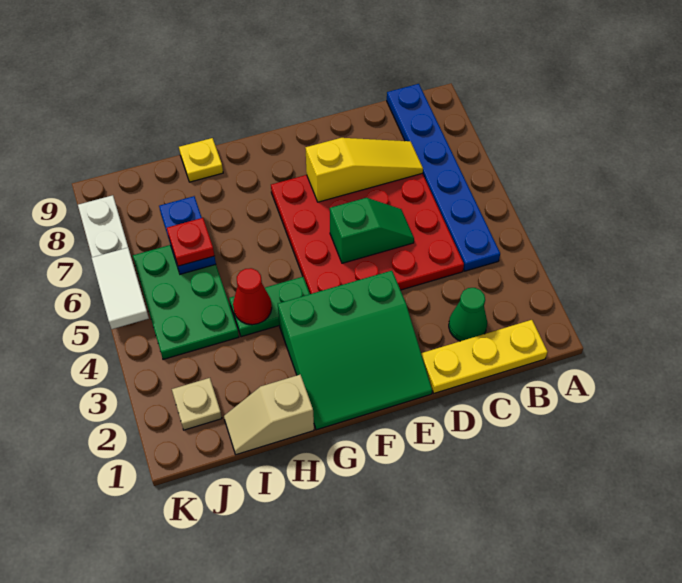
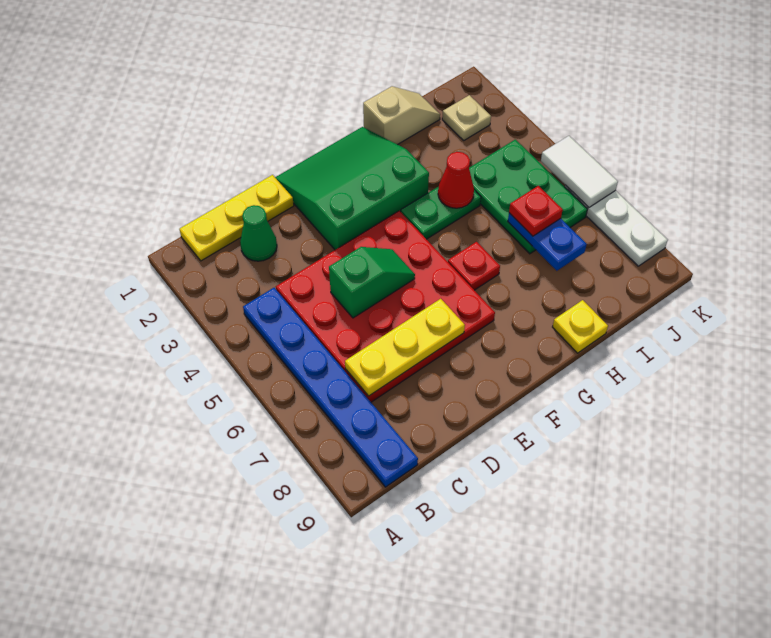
yellow 1x3 slope [305,138,423,202] -> yellow 1x3 plate [345,299,465,396]
green 1x2 slope [330,198,414,263] -> green 1x2 slope turned to [329,247,415,318]
none -> red 1x1 plate [448,242,500,290]

